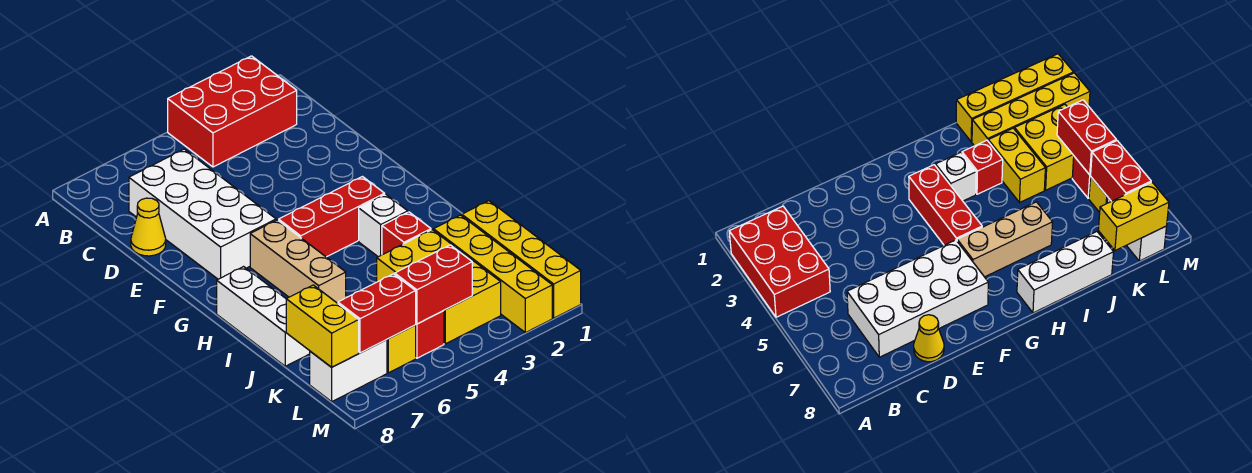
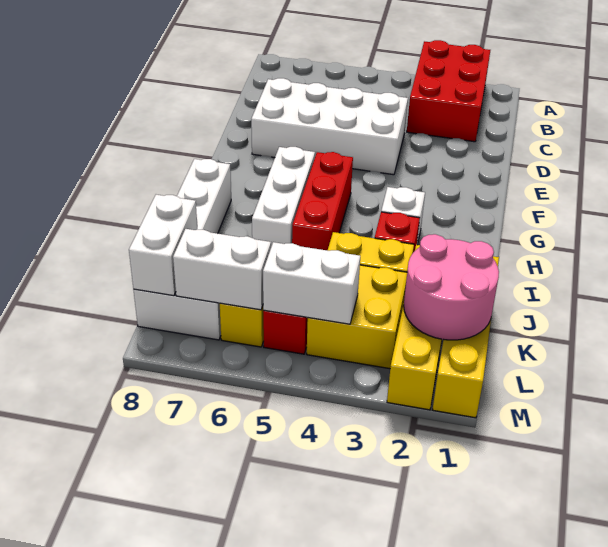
red 2x3 brick [168,56,297,167] -> red 2x3 brick turned to [407,40,490,142]
white 2x4 brick [129,149,276,279] -> white 2x4 brick turned to [251,78,408,175]
yellow 1x1 cone [131,198,166,256] -> none
red 1x3 brick [279,177,385,257] -> red 1x3 brick turned to [292,152,353,250]
tan 1x3 brick [250,220,346,303] -> white 1x3 brick [252,147,315,247]
none -> pink 2x2 round brick [404,234,499,340]
yellow 1x2 brick [286,285,359,367] -> white 1x2 brick [129,195,197,296]
red 1x2 brick [395,245,472,324] -> white 1x2 brick [263,242,360,324]
red 1x2 brick [338,274,416,353] -> white 1x2 brick [173,229,271,310]

